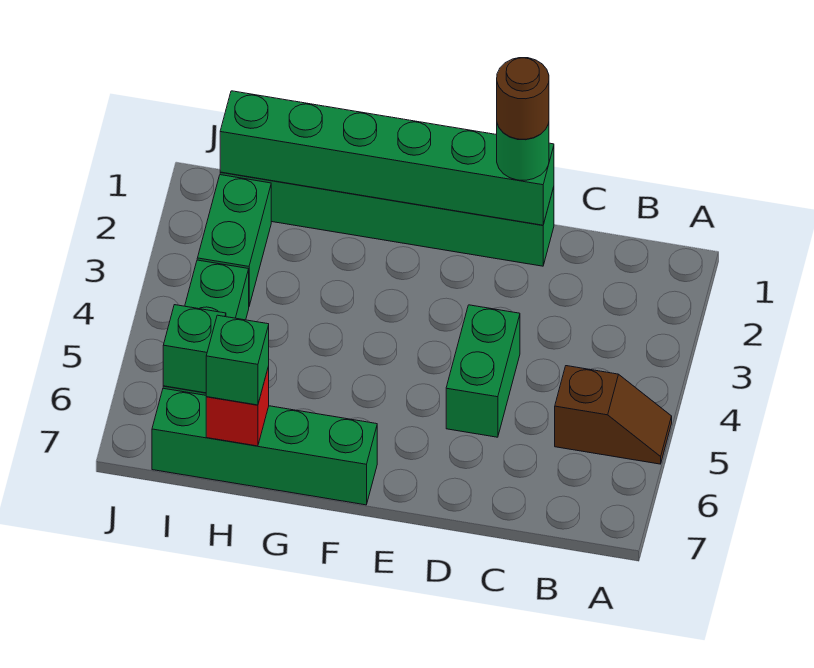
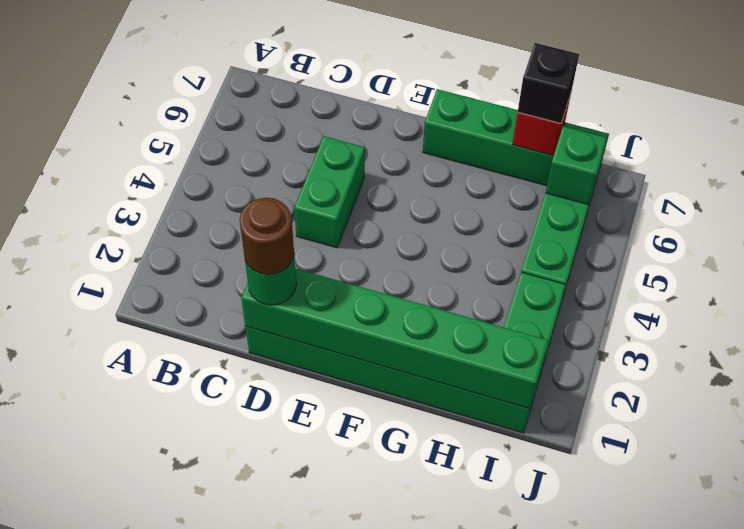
brown 1x2 slope [555,366,672,464] -> none
green 1x1 brick [206,315,269,405] -> black 1x1 brick [518,43,579,123]

